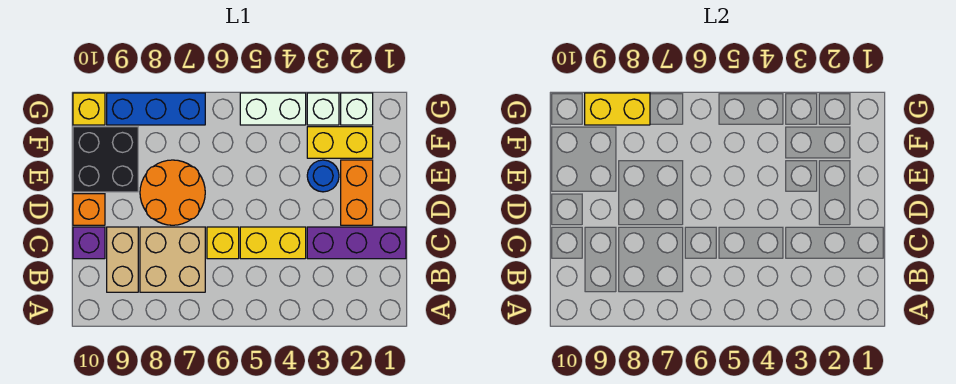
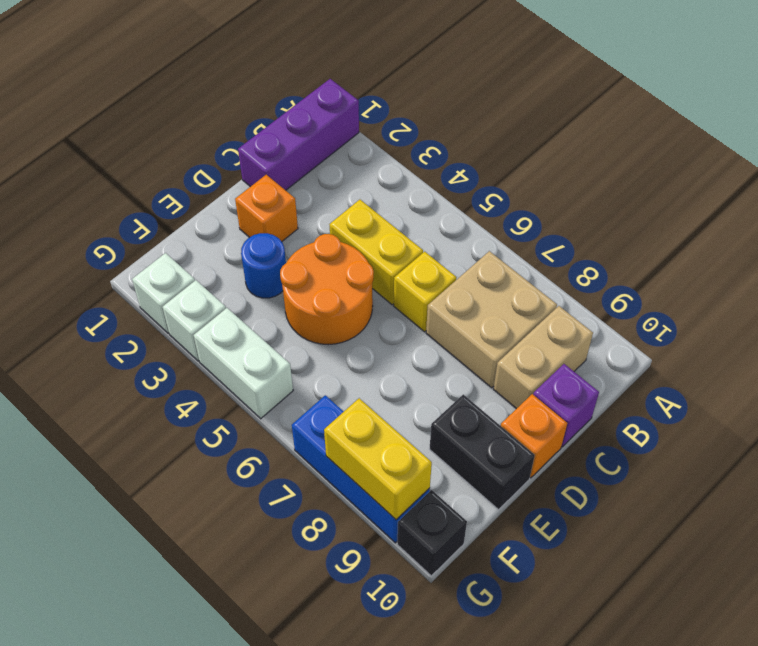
purple 1x3 brick [307,227,406,259] -> purple 1x3 brick turned to [238,79,359,190]
orange 1x2 brick [341,160,373,225] -> orange 1x1 brick [235,175,298,241]
orange 2x2 round brick [140,160,205,225] -> orange 2x2 round brick moved to [280,234,374,345]
black 2x2 brick [73,127,138,192] -> black 1x2 brick [430,394,535,510]
yellow 1x2 brick [307,127,373,158] -> none
yellow 1x1 brick [73,93,105,125] -> black 1x1 brick [397,490,467,576]

